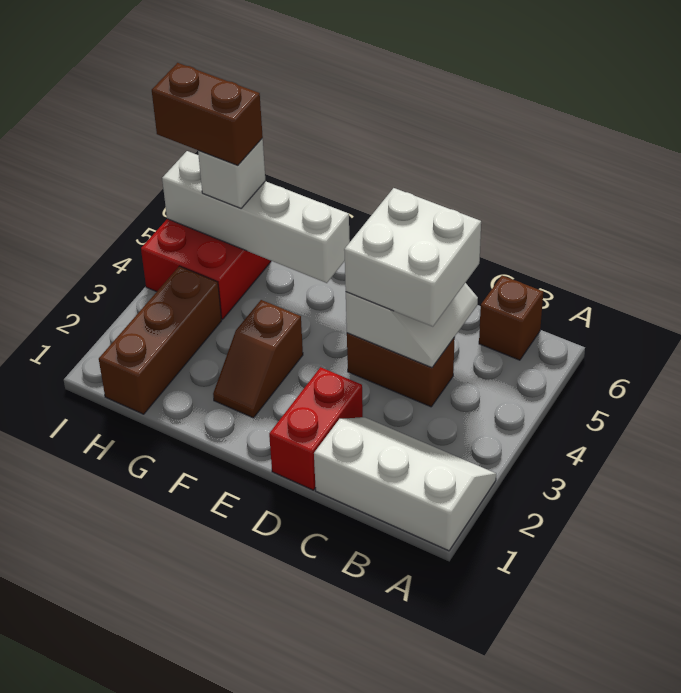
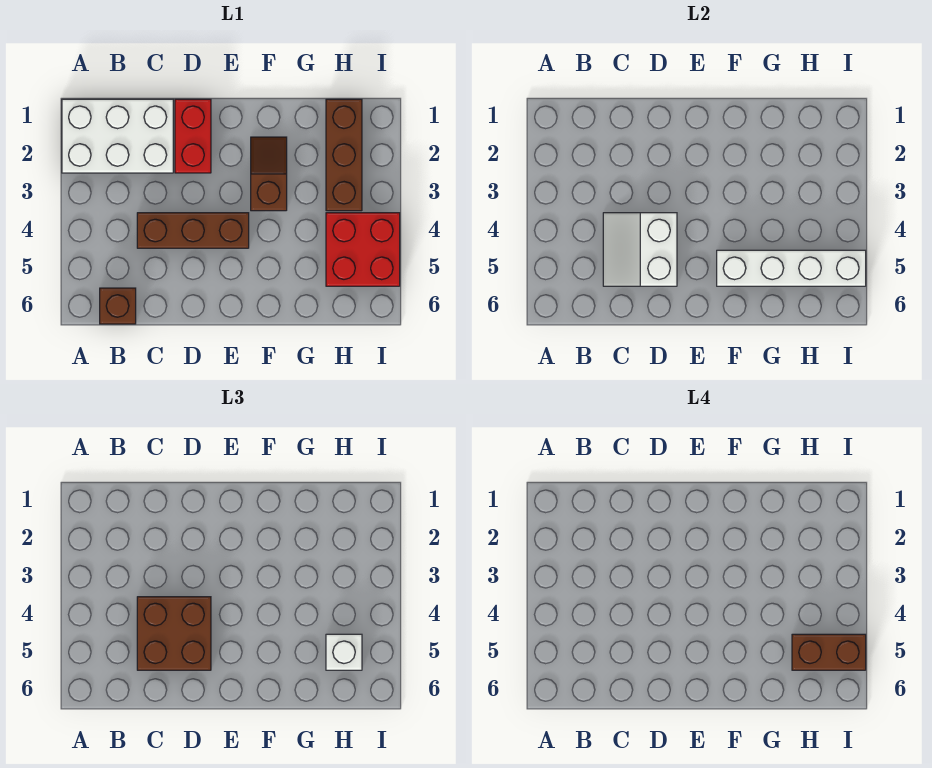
white 2x3 slope [314,417,496,551] -> white 2x3 brick [62,99,173,173]
brown 1x2 brick [347,333,455,407] -> brown 1x3 brick [137,213,249,248]
white 2x2 brick [344,188,481,327] -> brown 2x2 brick [137,597,211,670]

